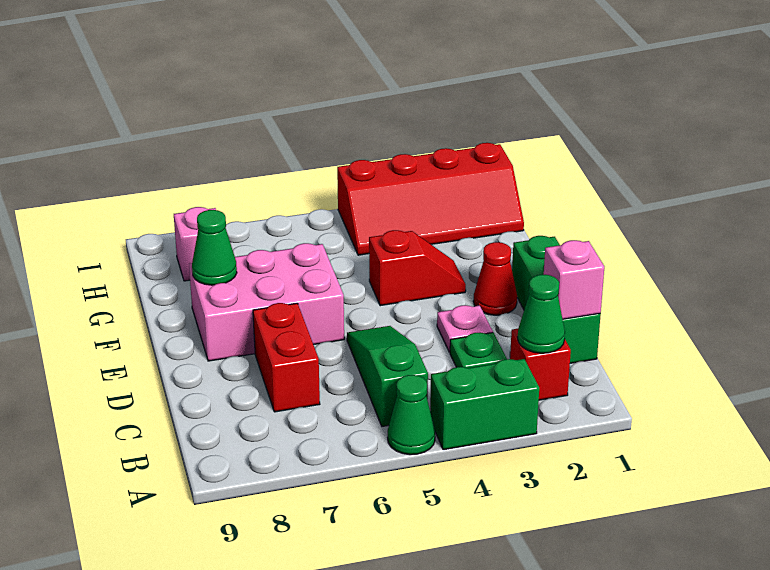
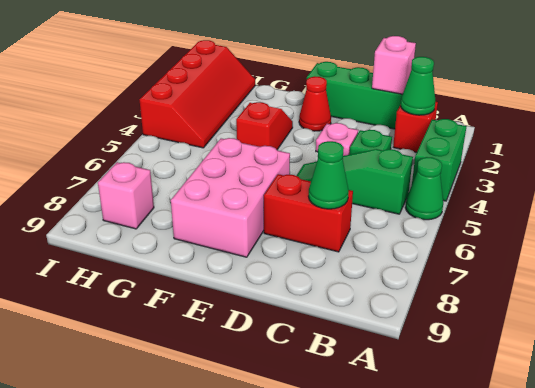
green 1x1 cone [192,210,237,285] -> green 1x1 cone moved to [309,141,349,209]

